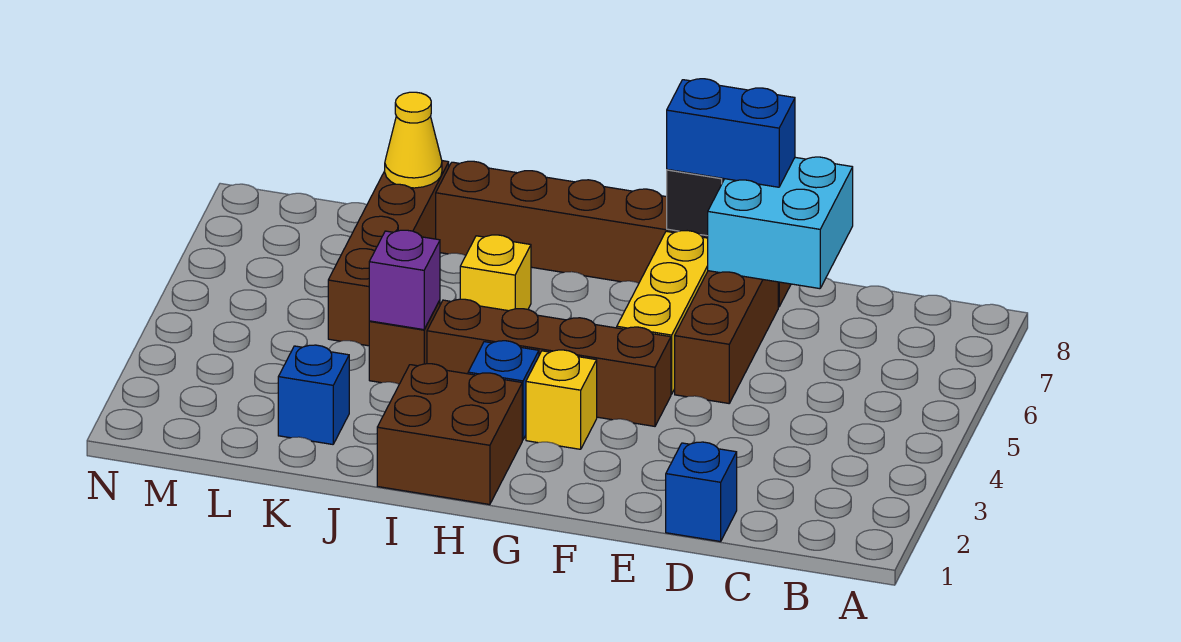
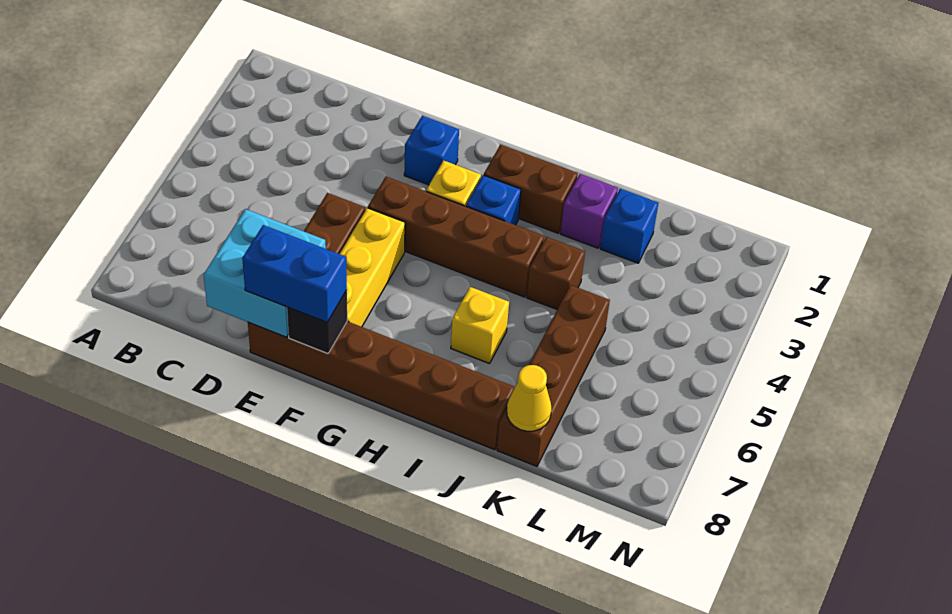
blue 1x1 brick [666,442,737,542] -> blue 1x1 brick moved to [404,116,459,185]
brown 2x2 brick [377,364,522,505] -> brown 1x2 brick [484,145,578,233]
purple 1x1 brick [369,230,440,330] -> purple 1x1 brick moved to [561,174,618,248]

